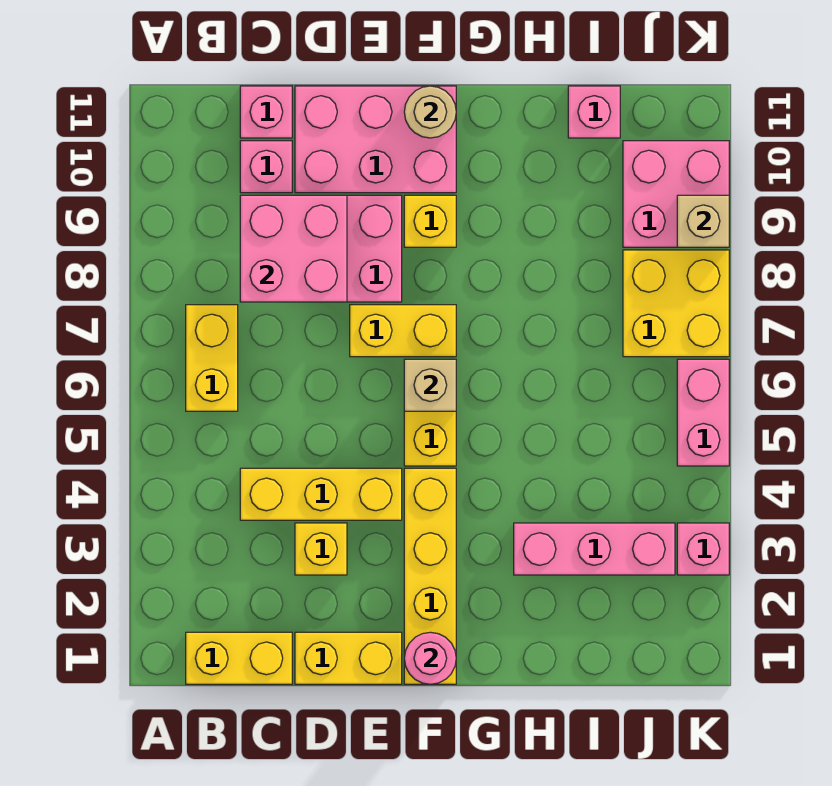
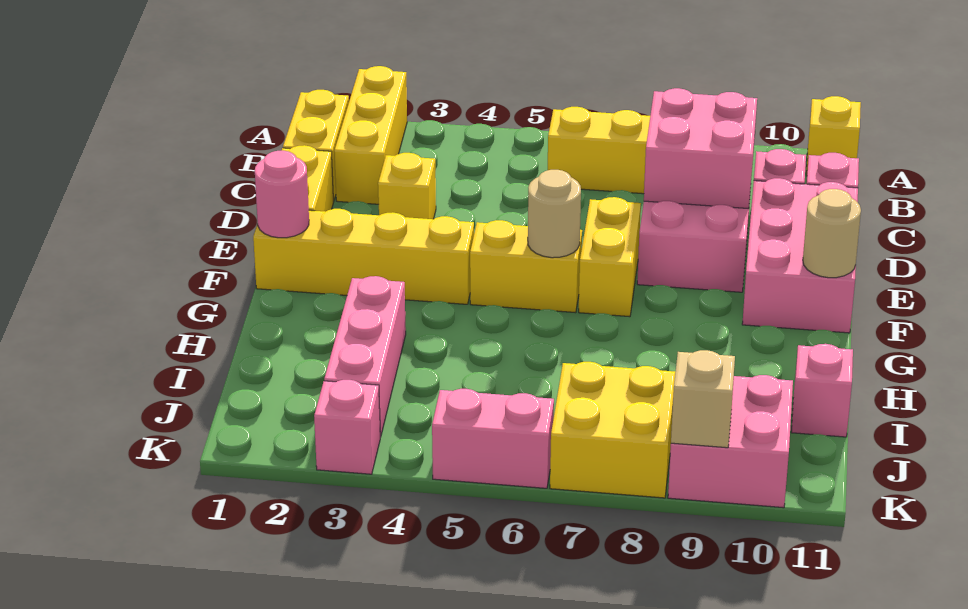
yellow 1x3 brick [240,468,402,520] -> yellow 1x3 brick moved to [334,66,407,204]
tan 1x1 brick [404,359,456,411] -> tan 1x1 round brick [528,170,581,258]
yellow 1x1 brick [404,195,456,247] -> yellow 1x1 brick moved to [806,96,861,176]

